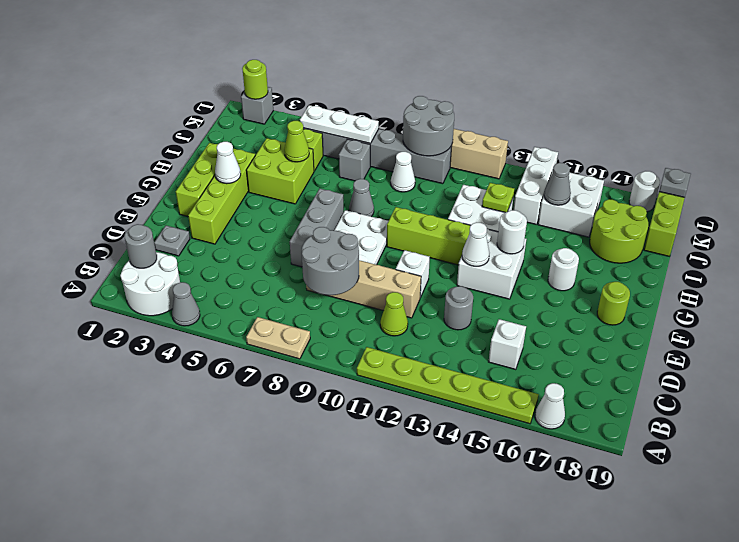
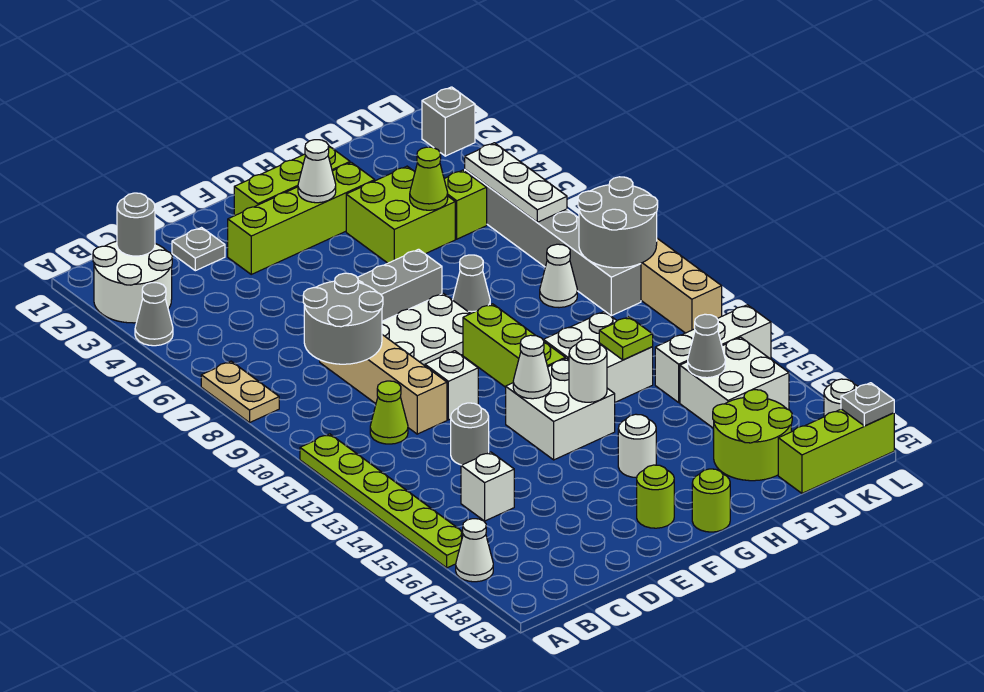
grey 1x1 brick [339,139,370,181] -> none
lime 1x1 round brick [242,60,268,99] -> lime 1x1 round brick moved to [692,469,730,532]

